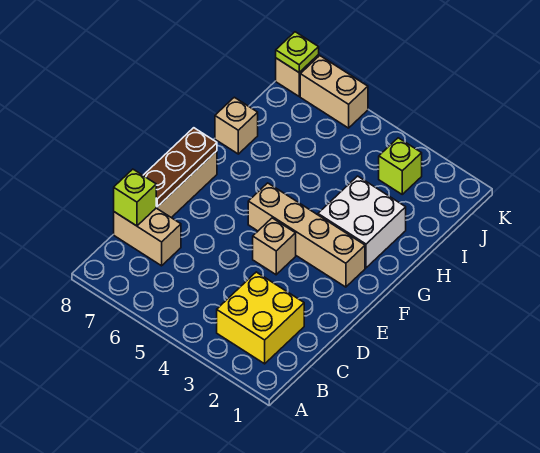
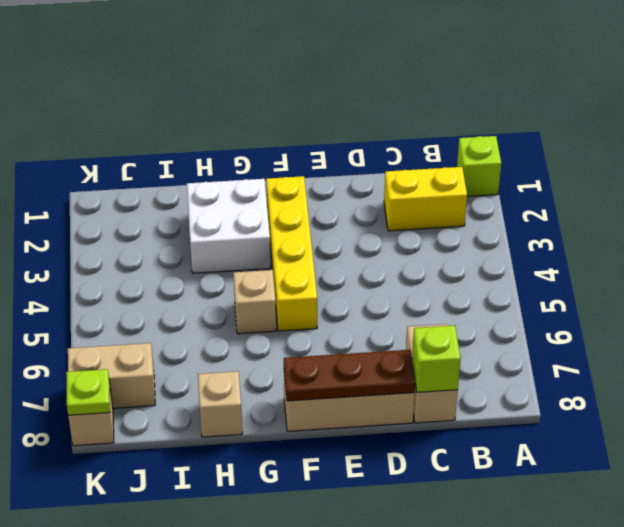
yellow 2x2 brick [217,272,304,364] -> yellow 1x2 brick [384,167,467,231]
tan 1x1 brick [253,218,296,275] -> tan 1x1 brick moved to [233,270,276,334]
tan 1x4 brick [248,183,365,287] -> yellow 1x4 brick [266,176,317,331]
lime 1x1 brick [379,138,422,194] -> lime 1x1 brick moved to [457,136,501,196]
tan 1x2 brick [300,56,368,128] -> tan 1x2 brick turned to [68,343,155,408]

